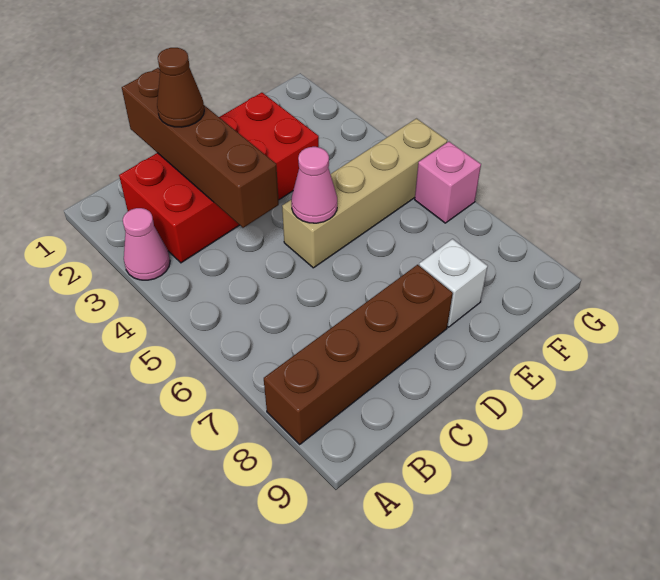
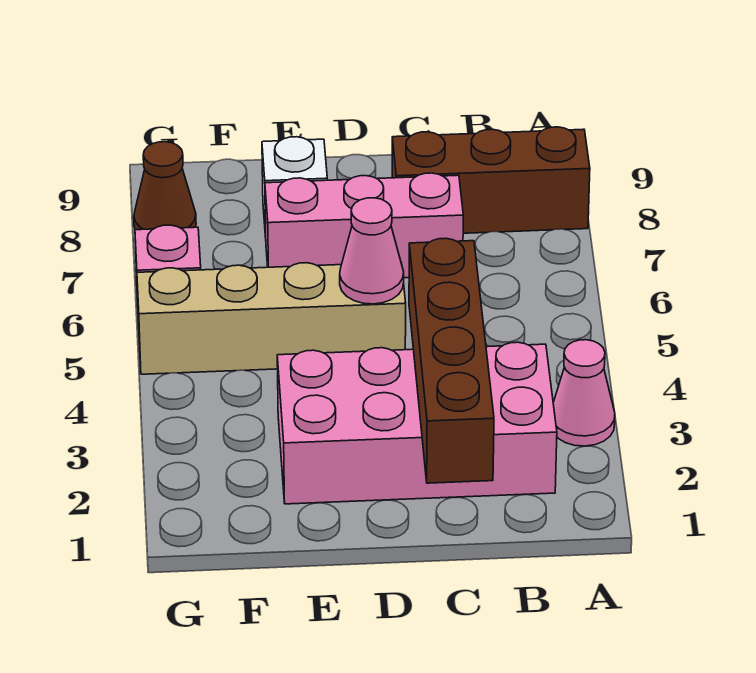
brown 1x4 brick [264,265,453,444] -> brown 1x3 brick [392,127,590,233]
red 2x4 brick [119,93,319,263] -> pink 2x4 brick [277,342,557,504]
brown 1x1 cone [157,48,204,127] -> brown 1x1 cone moved to [134,142,196,230]
none -> pink 1x3 brick [265,173,463,278]

